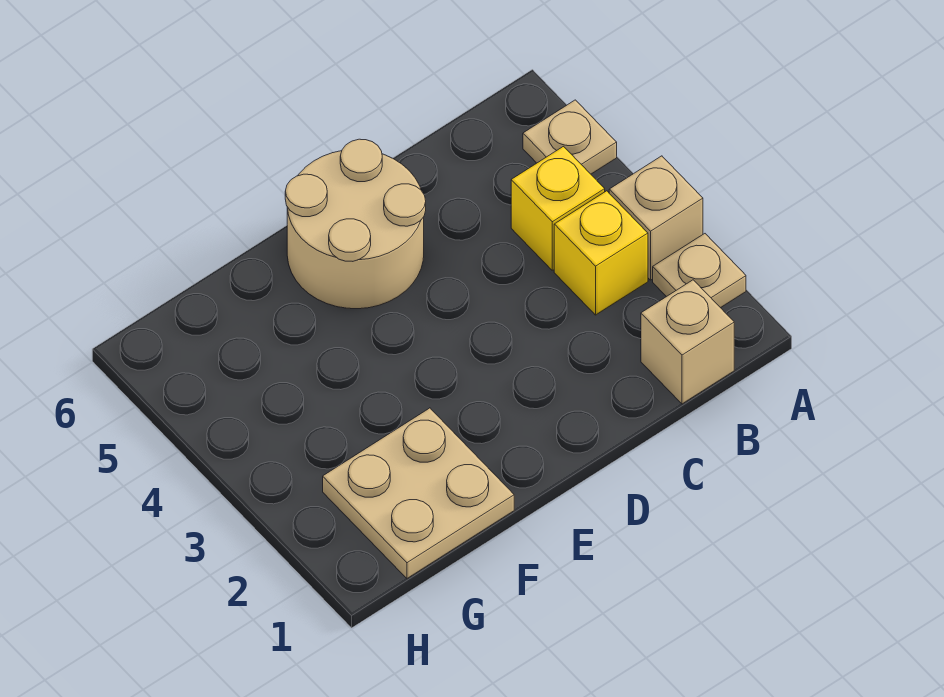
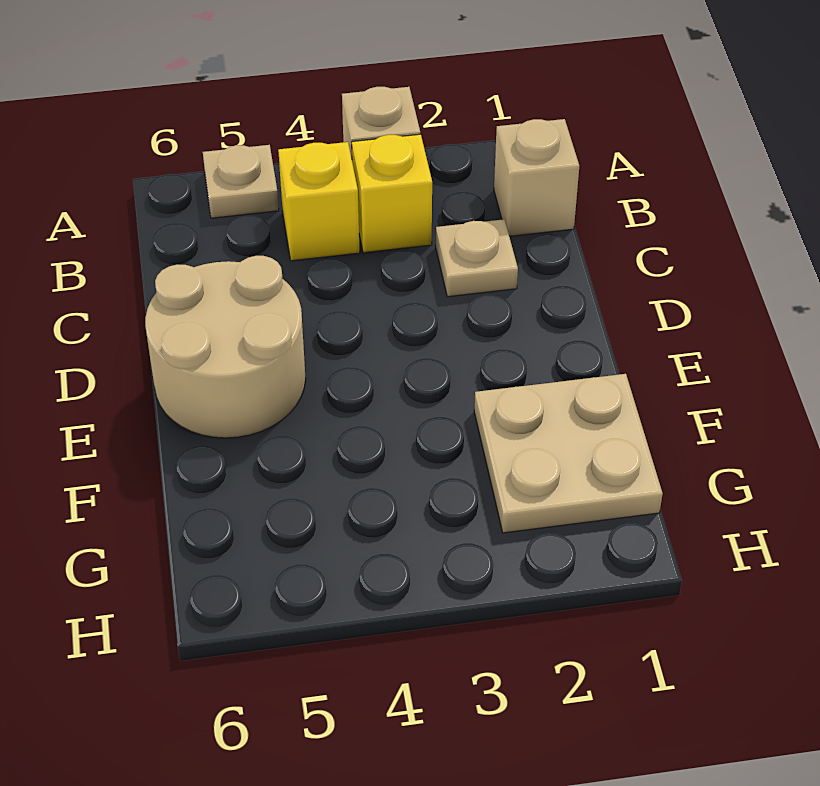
tan 1x1 plate [653,234,746,308] -> tan 1x1 plate moved to [436,219,518,297]

